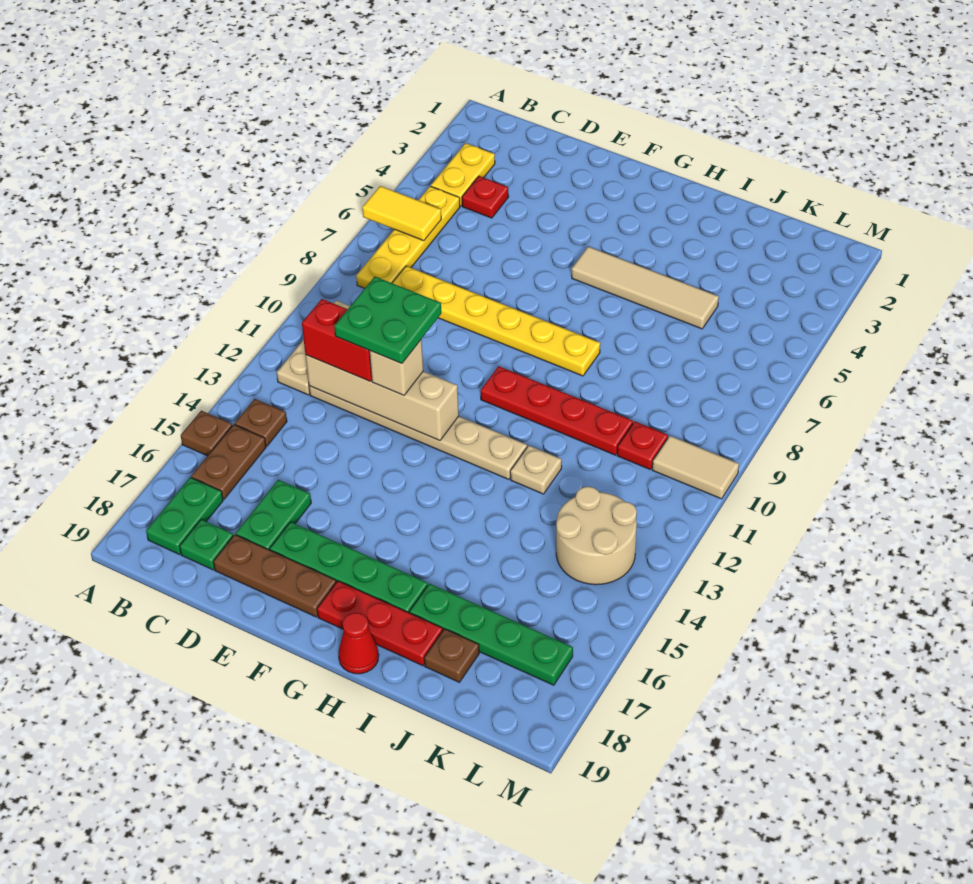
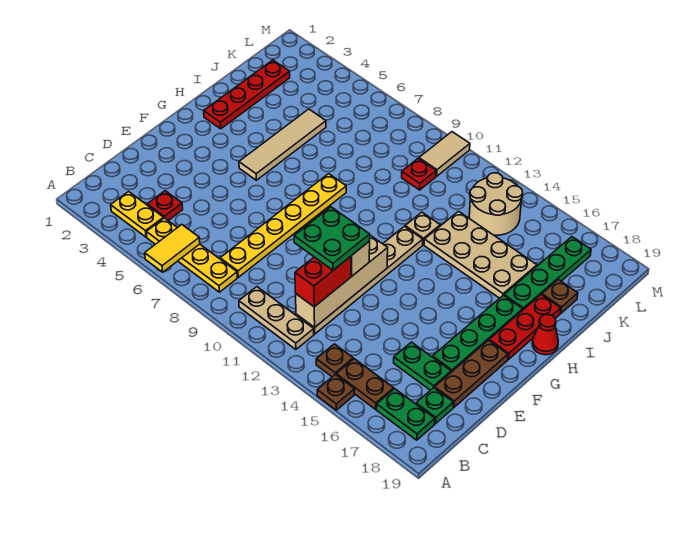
red 1x4 plate [481,366,633,455] -> red 1x4 plate moved to [204,60,290,129]
none -> tan 2x4 plate [424,211,537,298]

